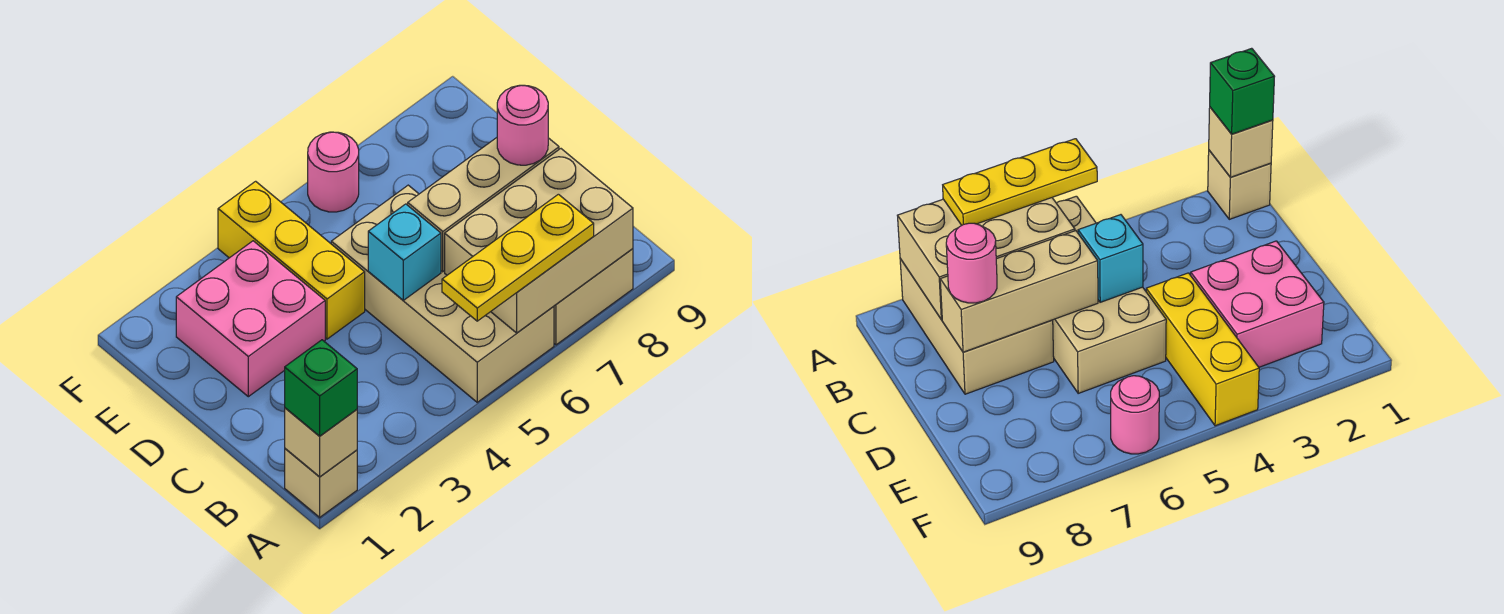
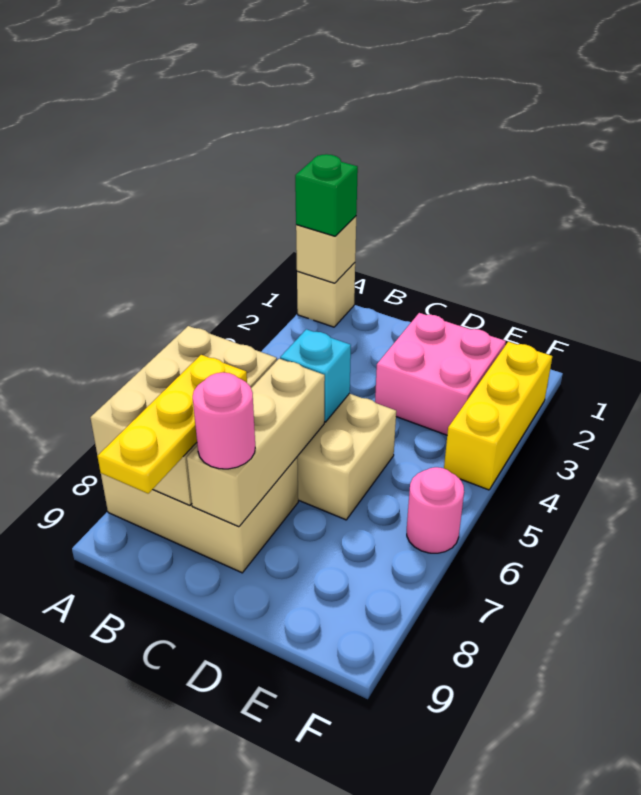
yellow 1x3 plate [442,194,594,321] -> yellow 1x3 plate moved to [97,355,247,493]
yellow 1x3 brick [218,181,365,339] -> yellow 1x3 brick turned to [444,342,552,490]

